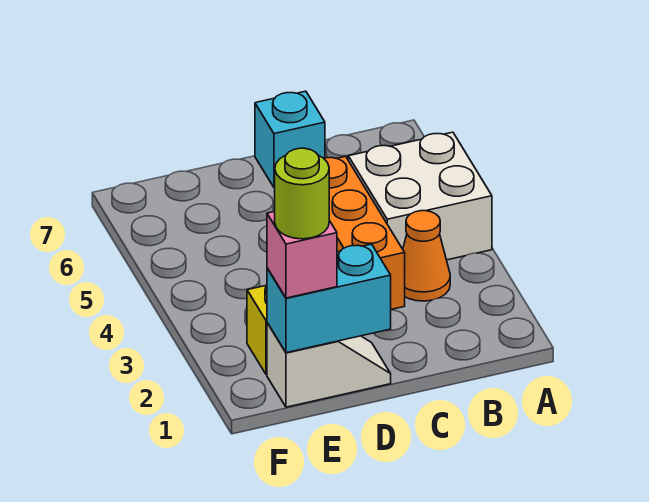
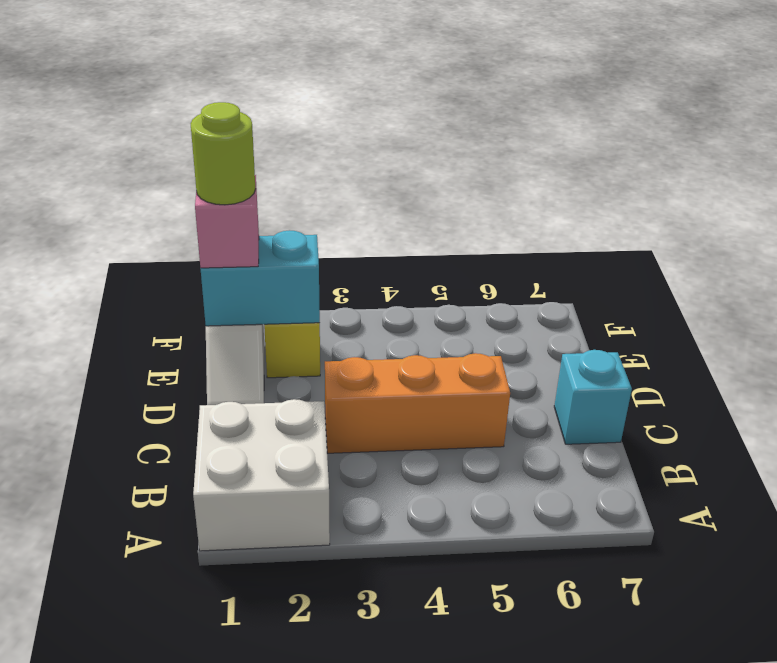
white 2x2 brick [348,132,492,260] -> white 2x2 brick moved to [193,399,330,551]
orange 1x1 cone [403,211,450,301] -> none
cyan 1x2 brick [267,244,391,353] -> cyan 1x2 brick turned to [201,230,320,326]

